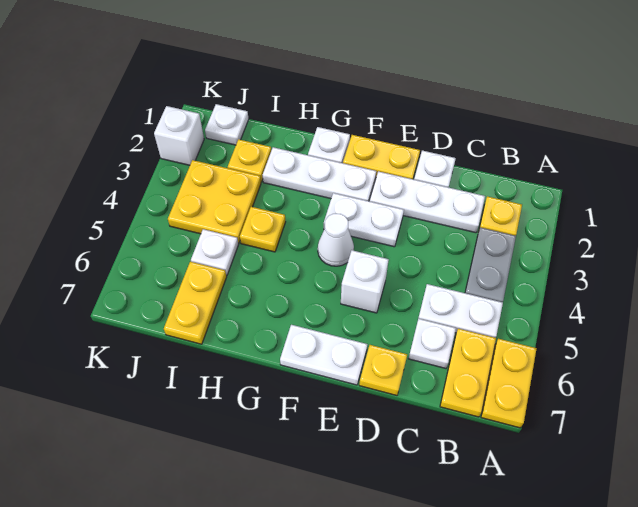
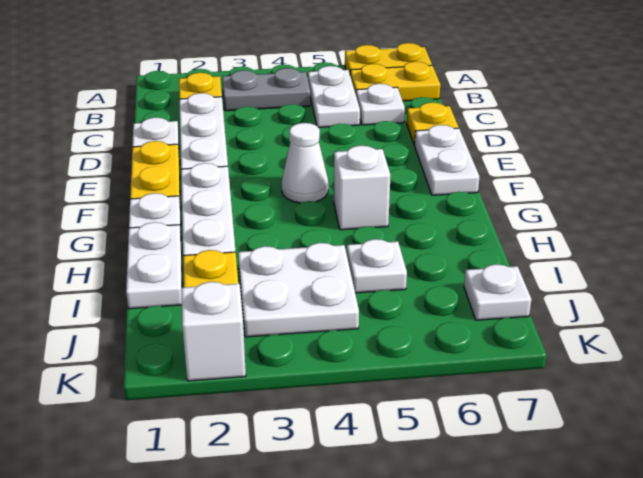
white 1x2 plate [324,193,404,247] -> white 1x2 plate moved to [126,222,182,309]
white 1x1 brick [341,250,389,313] -> white 1x1 brick moved to [334,146,390,230]
yellow 1x1 plate [240,207,285,252] -> none
yellow 2x2 plate [168,160,261,243] -> white 2x2 plate [238,243,359,337]
yellow 1x2 plate [164,262,227,344] -> none
white 1x1 plate [205,104,249,145] -> white 1x1 plate moved to [464,264,531,320]

